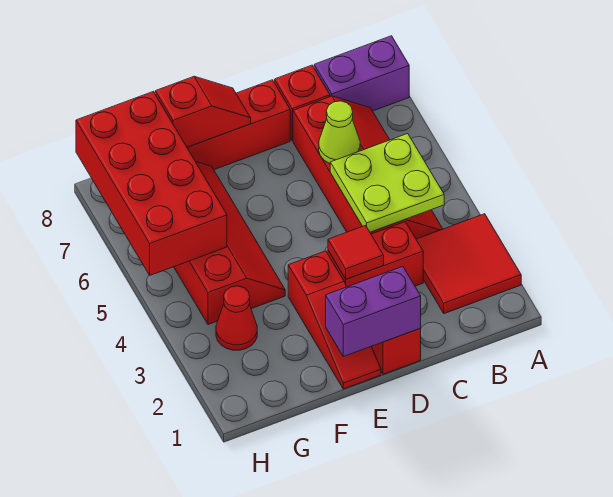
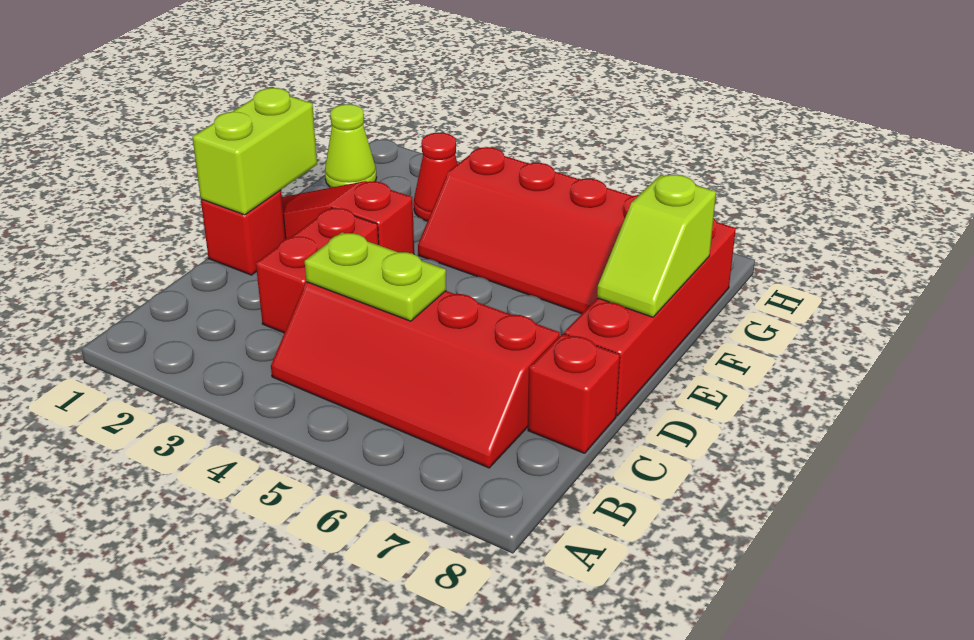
red 2x2 tile [416,214,521,314] -> none
purple 1x2 brick [314,36,409,111] -> none
lime 2x2 plate [330,134,444,232] -> lime 1x2 plate [305,232,446,321]
lime 1x1 cone [319,101,360,164] -> lime 1x1 cone moved to [325,104,377,188]
purple 1x2 brick [326,266,421,357] -> lime 1x2 brick [192,88,317,215]
red 1x1 tile [328,225,384,279] -> none
red 1x2 slope [155,77,251,147] -> lime 1x2 slope [597,175,716,317]
red 2x4 brick [76,92,227,275] -> none

